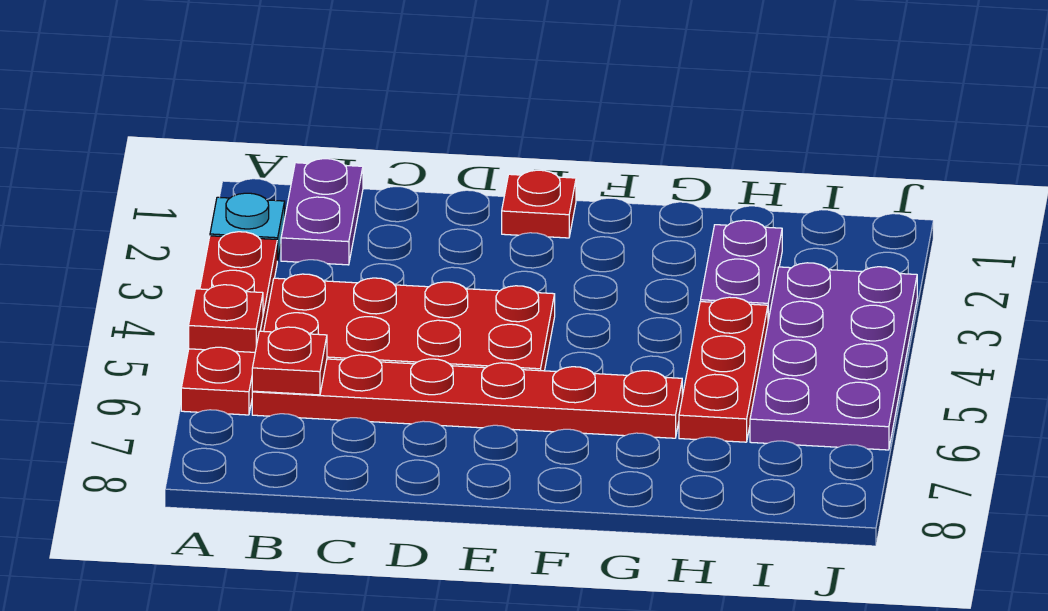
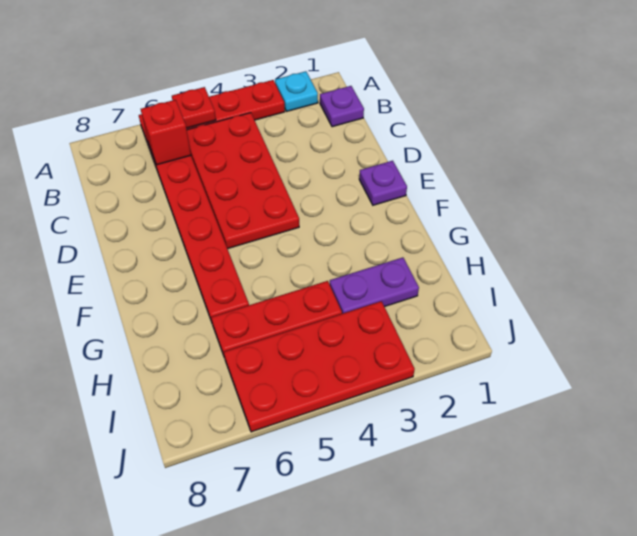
purple 1x2 plate [281,159,363,265] -> purple 1x1 plate [320,86,364,127]
red 1x1 plate [252,327,327,395] -> red 1x1 brick [141,100,191,165]
red 1x1 plate [502,170,576,238] -> purple 1x1 plate [359,161,407,205]
purple 2x4 plate [750,263,917,450] -> red 2x4 plate [224,301,415,432]

